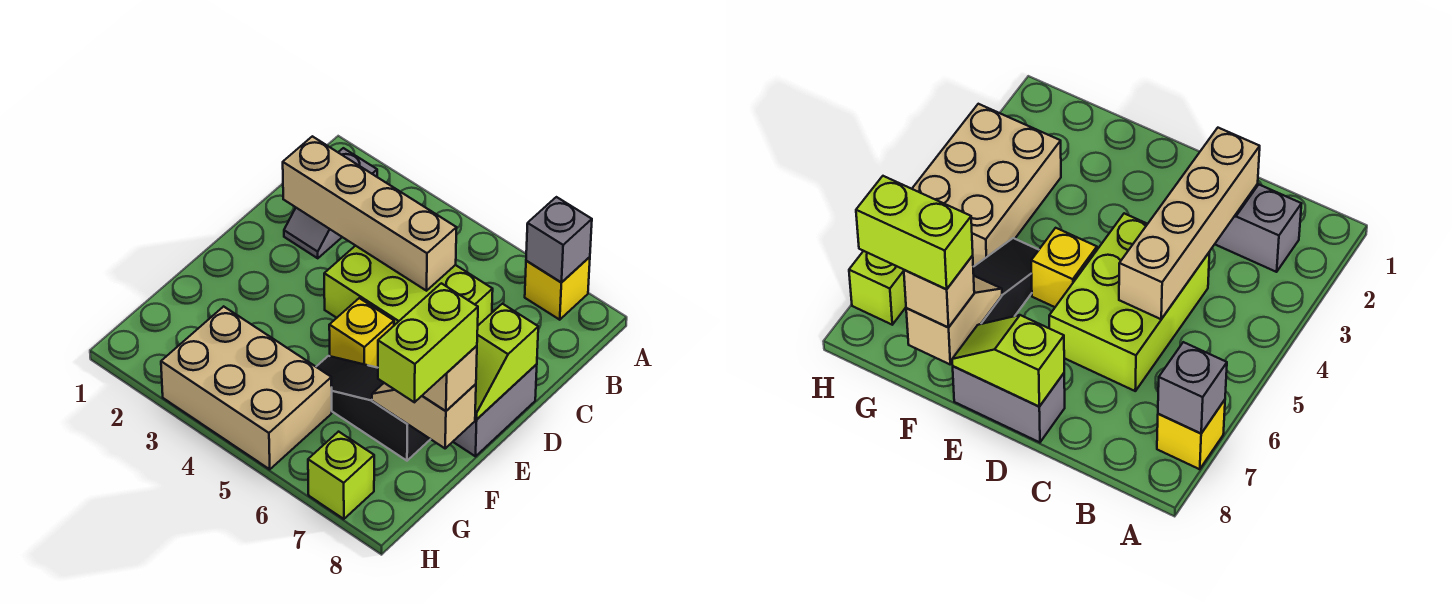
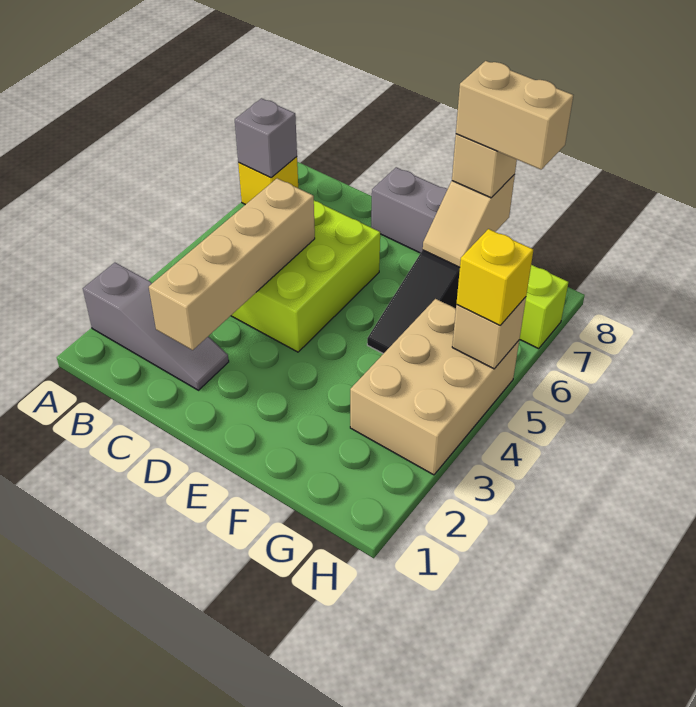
grey 1x2 slope [284,148,377,258] -> grey 1x3 slope [83,263,229,390]
lime 1x2 slope [475,304,538,419] -> none
yellow 1x1 brick [329,298,394,368] -> yellow 1x1 brick moved to [456,229,533,325]
lime 1x2 brick [378,283,478,402] -> tan 1x2 brick [456,61,573,170]
none -> tan 1x1 brick [452,297,526,369]

